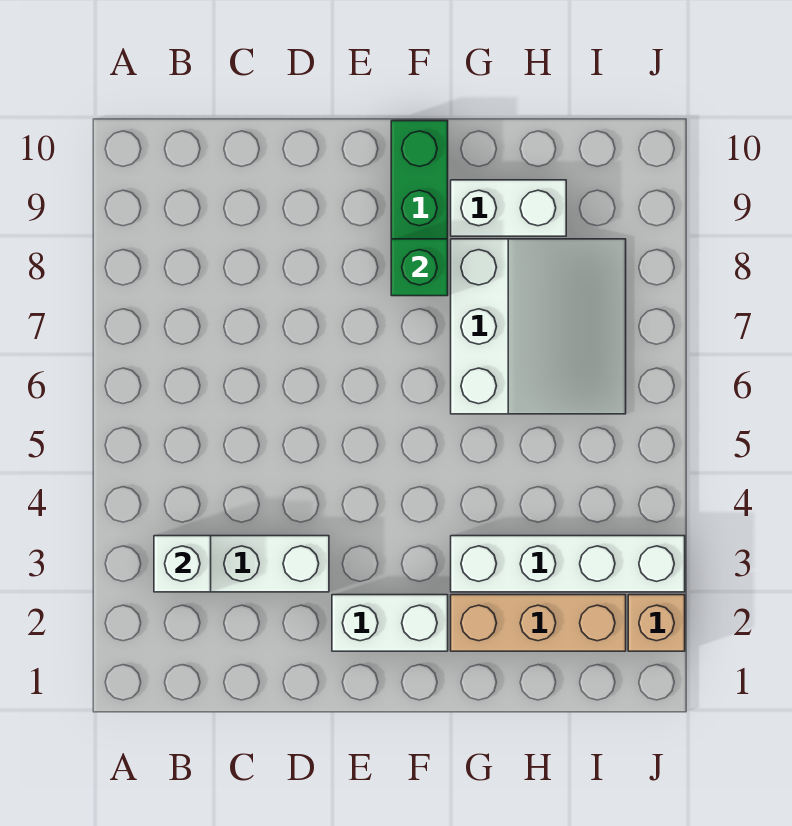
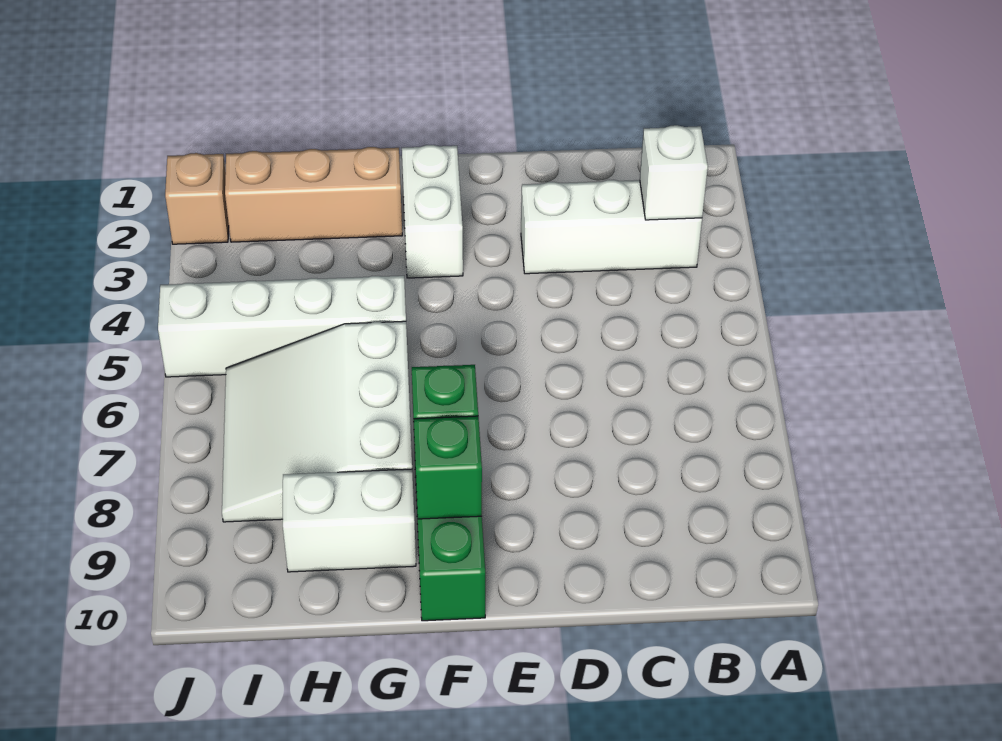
white 1x2 brick [332,595,448,651] -> white 1x2 brick turned to [402,145,463,278]
none -> green 1x1 brick [414,416,482,519]
white 1x4 brick [451,536,685,592] -> white 1x4 brick moved to [158,276,406,377]

